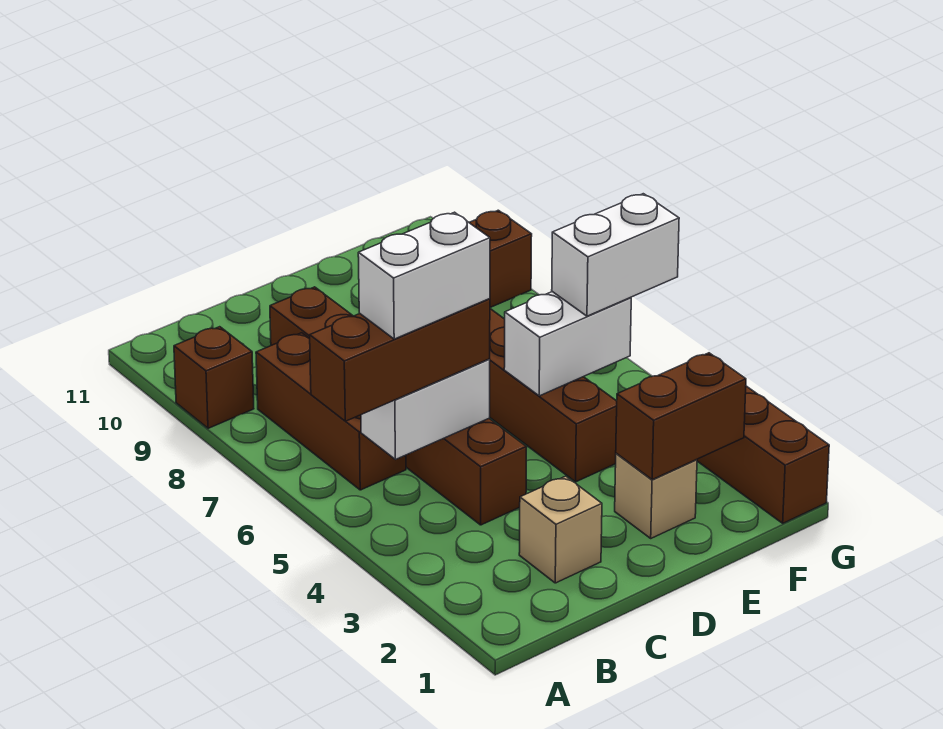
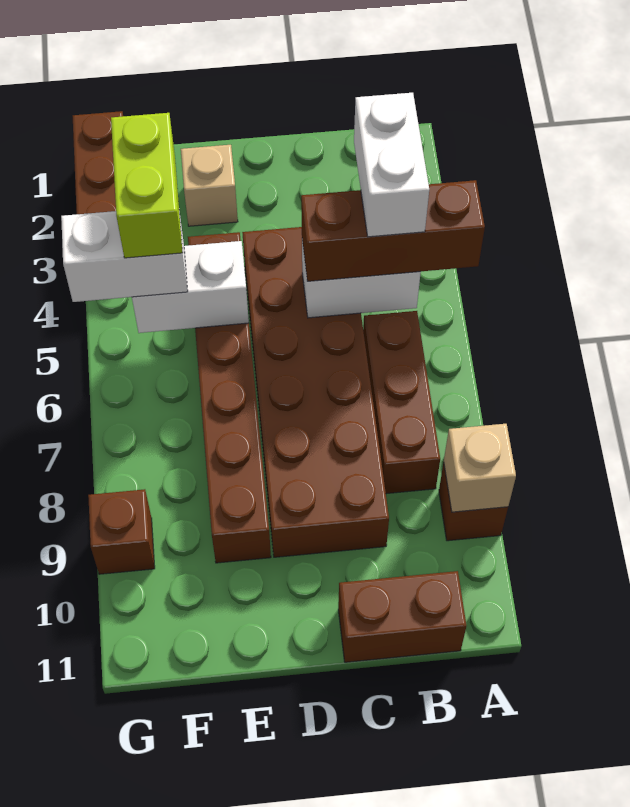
white 1x2 brick [358,212,490,339] -> white 1x2 brick turned to [354,93,429,237]
tan 1x1 brick [519,476,602,583] -> tan 1x1 brick moved to [444,424,516,512]
brown 1x6 brick [270,287,526,525] -> brown 2x6 brick [242,227,389,557]
brown 1x2 brick [616,353,746,480] -> brown 1x2 brick moved to [338,571,466,662]
none -> lime 1x2 brick [111,113,183,258]

